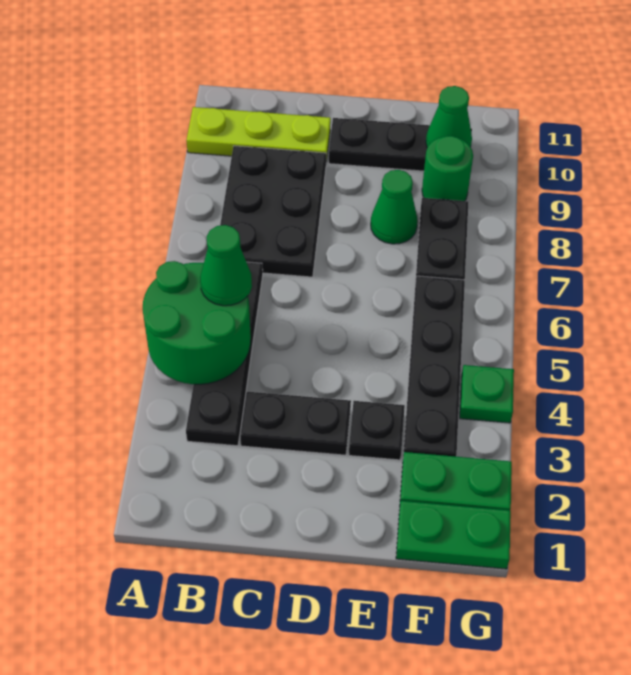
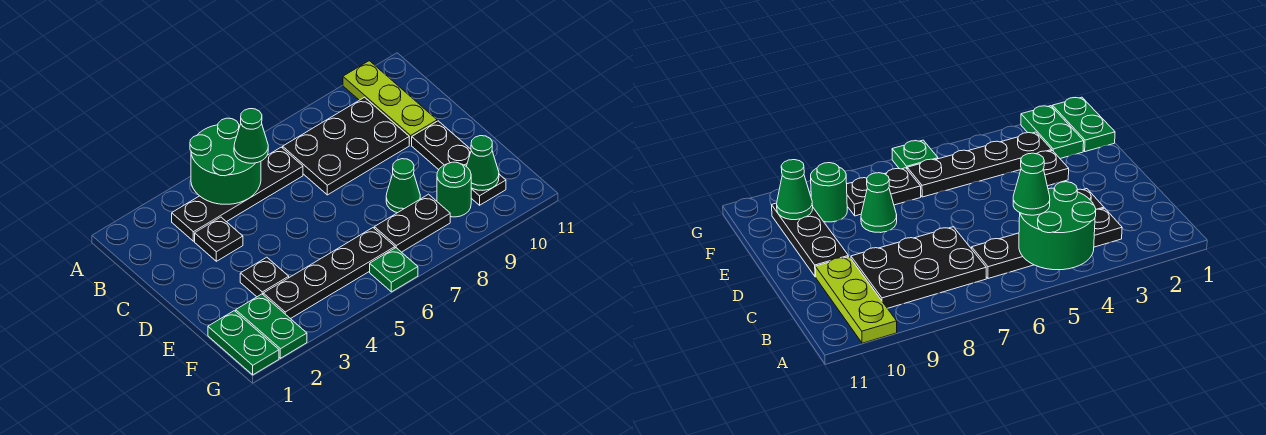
black 1x2 plate [240,392,351,455] -> black 1x1 plate [195,217,243,261]
green 1x1 plate [460,365,514,423] -> green 1x1 plate moved to [370,248,418,292]

